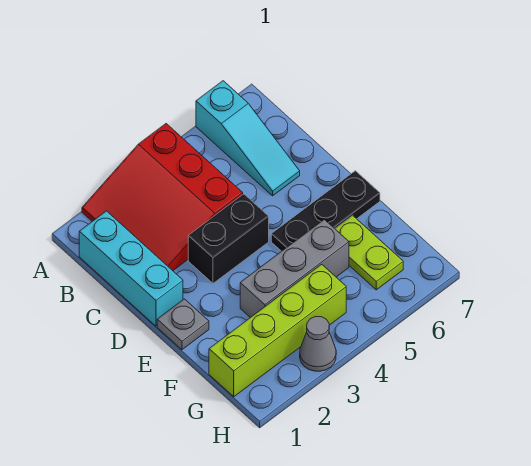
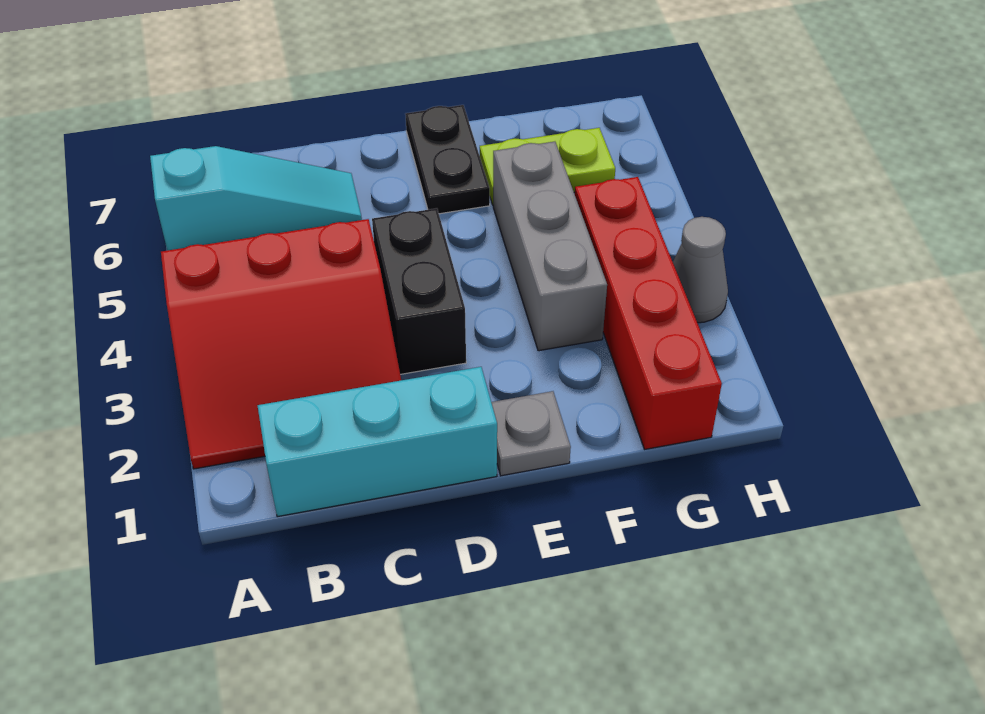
black 1x3 plate [271,171,380,251] -> black 1x2 plate [406,105,490,214]
lime 1x4 brick [209,264,346,397] -> red 1x4 brick [575,177,722,449]

